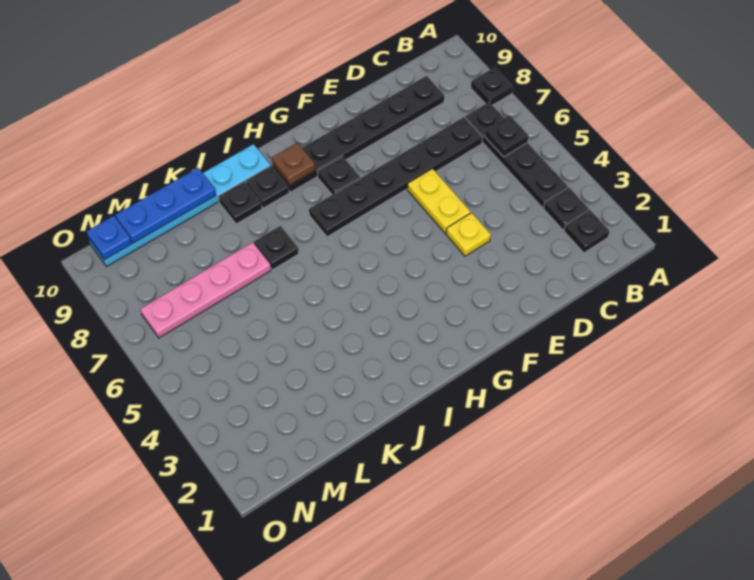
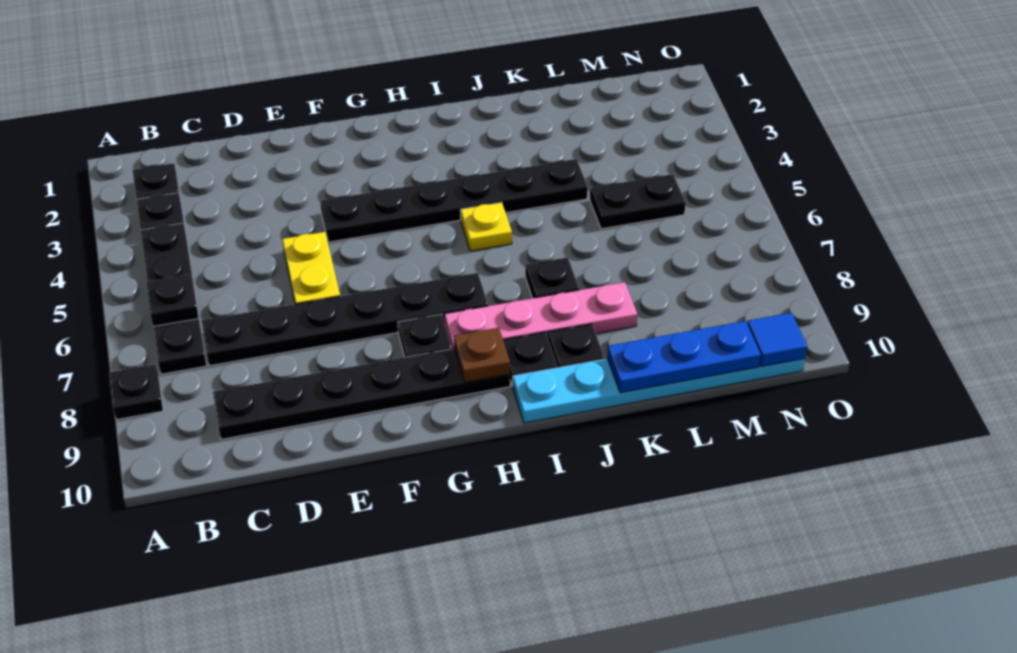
yellow 1x1 plate [446,213,491,256] -> yellow 1x1 plate moved to [460,203,512,251]
none -> black 1x6 plate [320,159,588,242]
pink 1x4 plate [140,242,271,338] -> pink 1x4 plate moved to [444,282,637,349]
none -> black 1x2 plate [590,174,686,229]
blue 1x1 plate [87,216,132,260] -> blue 1x1 tile [747,313,807,367]

